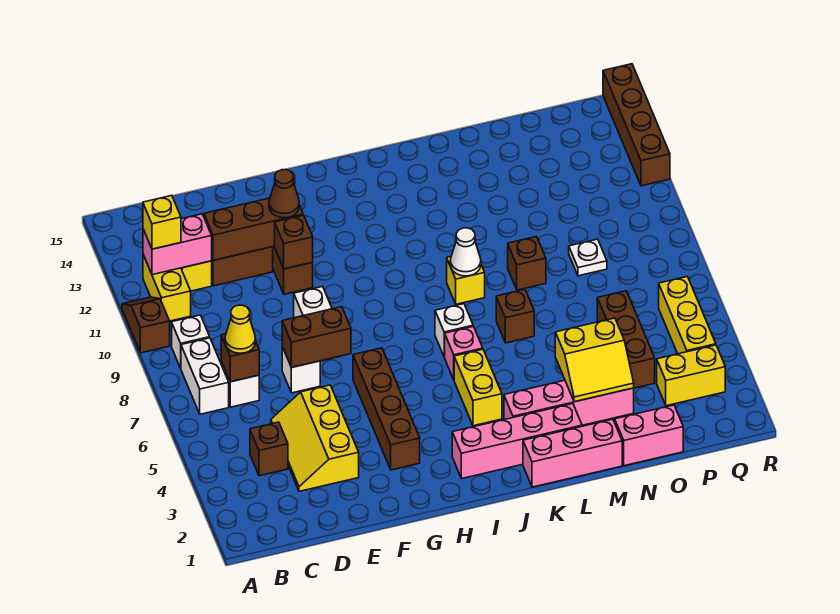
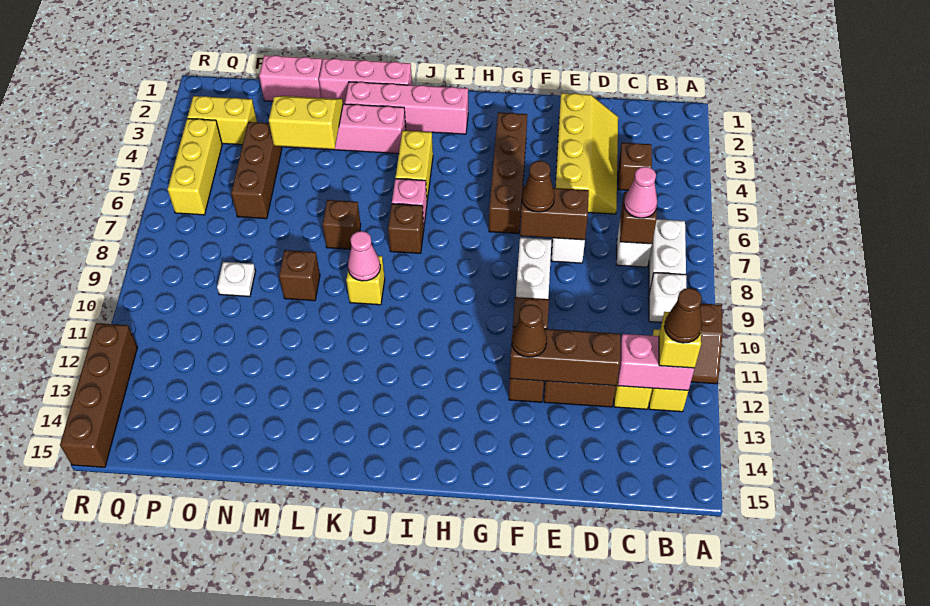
none -> brown 1x1 cone [664,288,702,343]
yellow 1x1 cone [225,305,256,353] -> pink 1x1 cone [624,167,657,218]
yellow 2x3 slope [271,385,359,491] -> yellow 2x4 slope [555,93,618,214]
none -> brown 1x1 cone [522,161,555,212]
white 1x1 brick [435,304,473,357] -> brown 1x1 brick [388,204,424,253]
white 1x1 cone [450,228,481,276] -> pink 1x1 cone [348,231,380,281]

